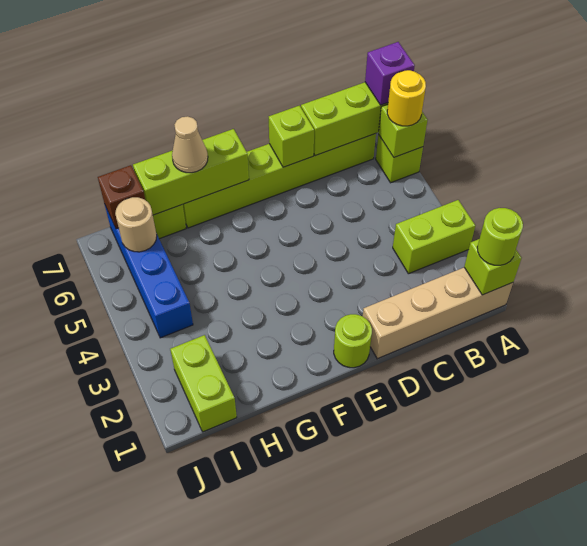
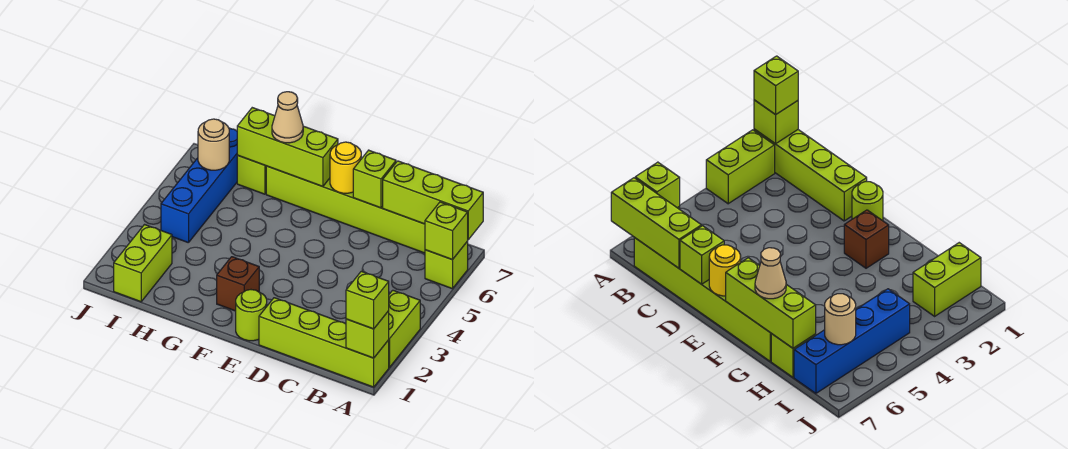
tan 1x4 brick [363,268,513,359] -> lime 1x4 brick [259,298,389,387]
lime 1x1 round brick [477,208,523,265] -> lime 1x1 brick [346,271,389,329]
lime 1x2 brick [393,200,475,274] -> lime 1x2 brick turned to [389,290,420,367]
yellow 1x1 round brick [387,70,426,126] -> yellow 1x1 round brick moved to [330,142,361,193]
purple 1x1 brick [365,42,415,105] -> none
brown 1x1 brick [98,165,145,229] -> brown 1x1 brick moved to [217,257,259,311]

